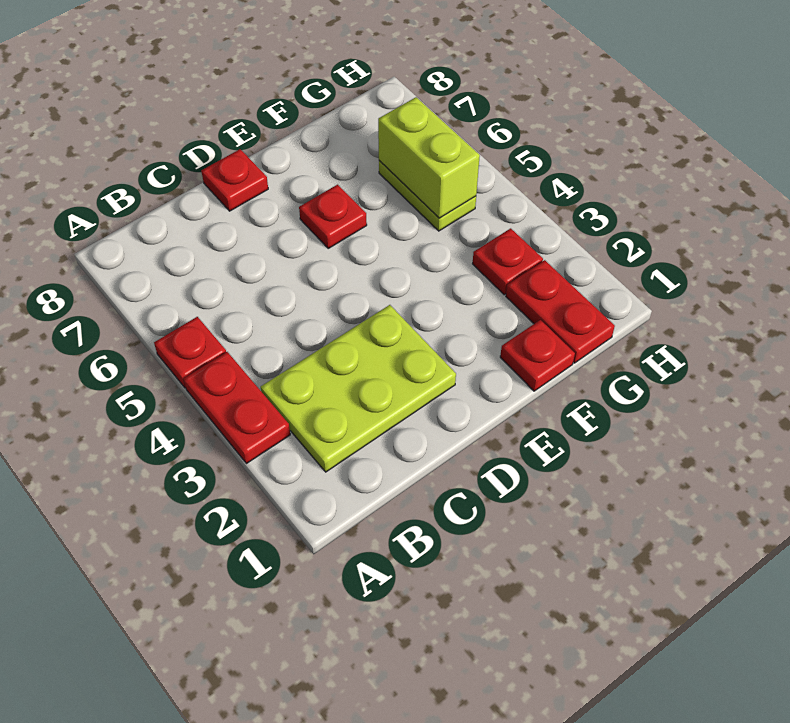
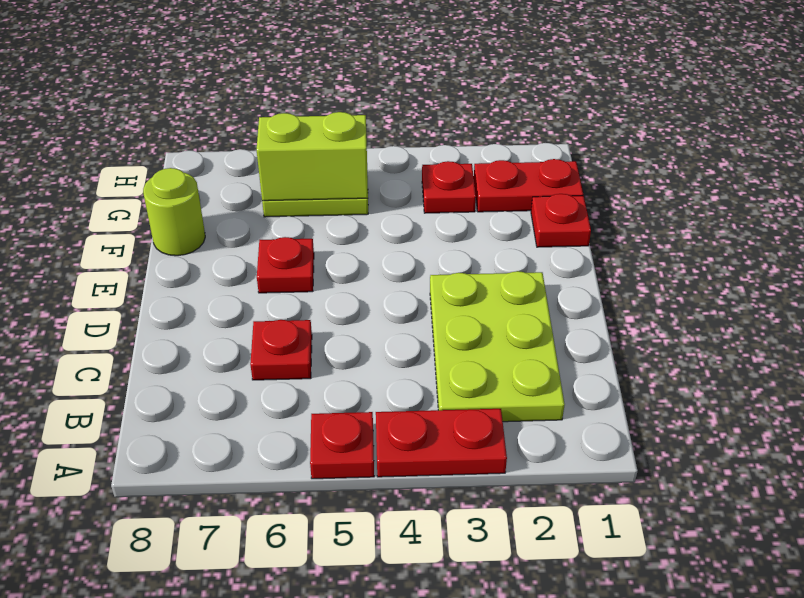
red 1x1 plate [201,149,268,211] -> red 1x1 plate moved to [250,320,312,380]
none -> lime 1x1 round brick [143,168,205,256]

